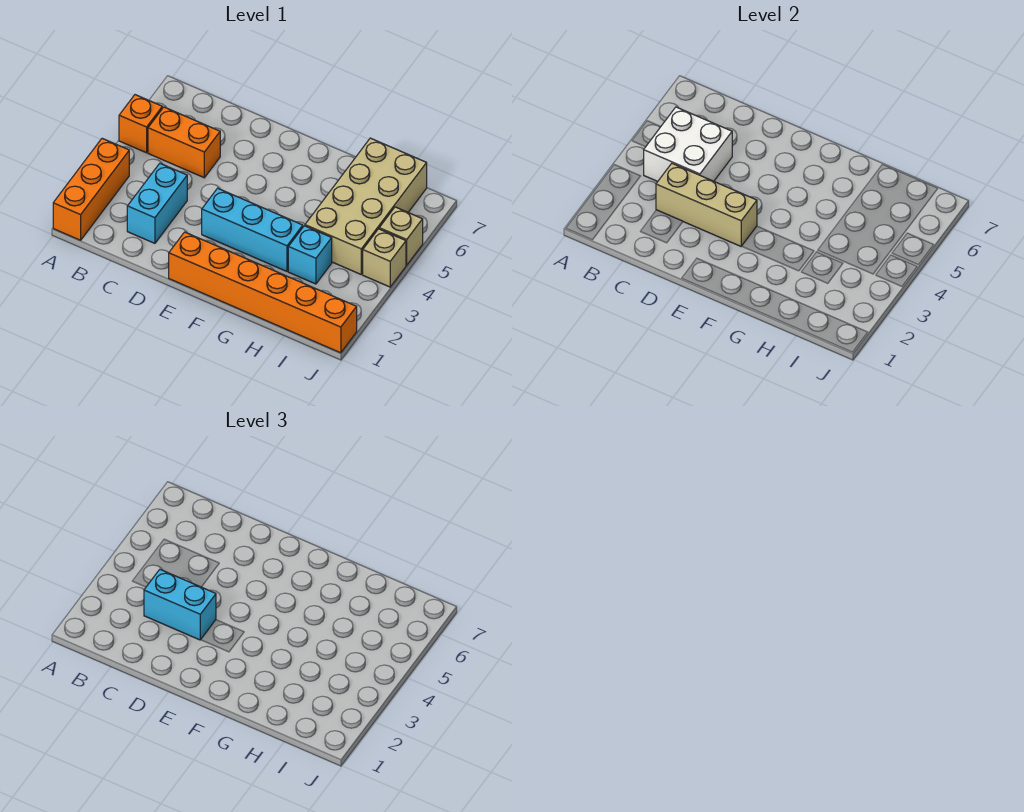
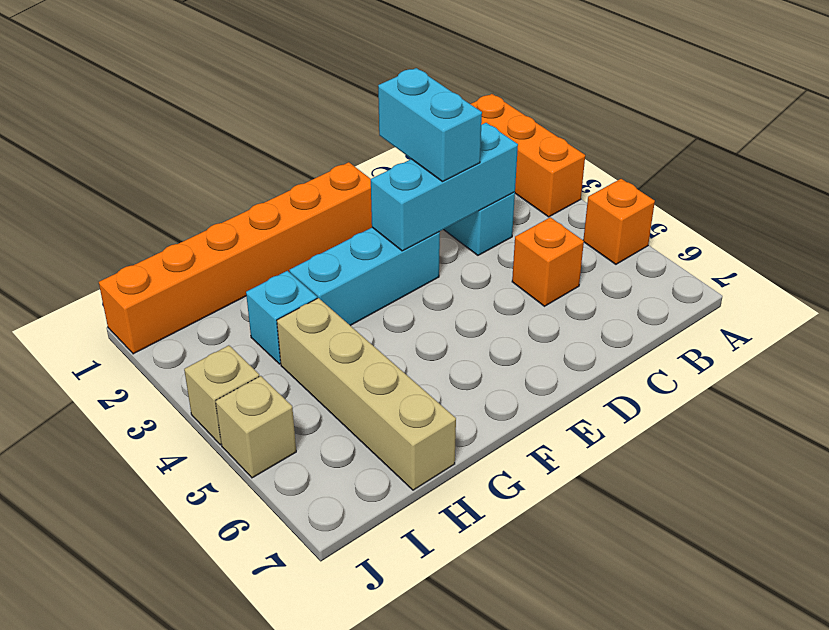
white 2x2 brick [644,107,732,181] -> none
orange 1x2 brick [148,107,220,178] -> orange 1x1 brick [512,217,584,306]
tan 1x3 brick [656,164,757,246] -> cyan 1x3 brick [371,123,518,251]
cyan 1x2 brick [144,570,216,640] -> cyan 1x2 brick turned to [378,68,482,182]
tan 2x4 brick [305,138,427,274] -> tan 1x4 brick [277,298,456,490]

